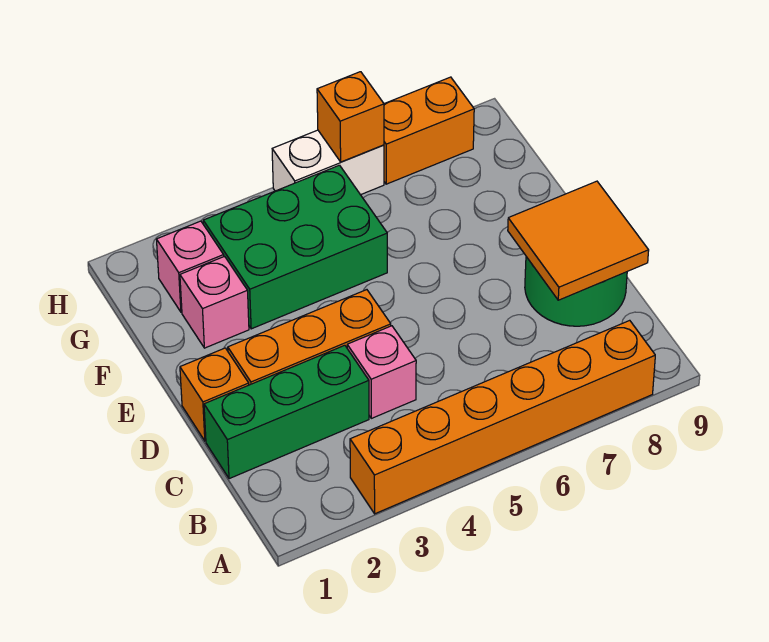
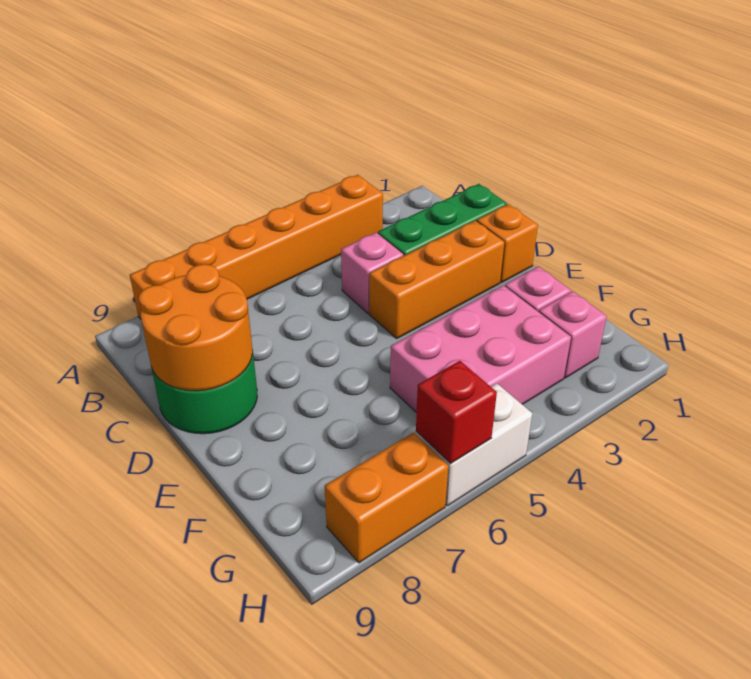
orange 2x2 tile [508,181,649,300] -> orange 2x2 round brick [139,264,253,391]
green 2x3 brick [203,165,387,329] -> pink 2x3 brick [390,285,571,413]
orange 1x1 brick [317,72,384,162] -> red 1x1 brick [416,361,497,464]

